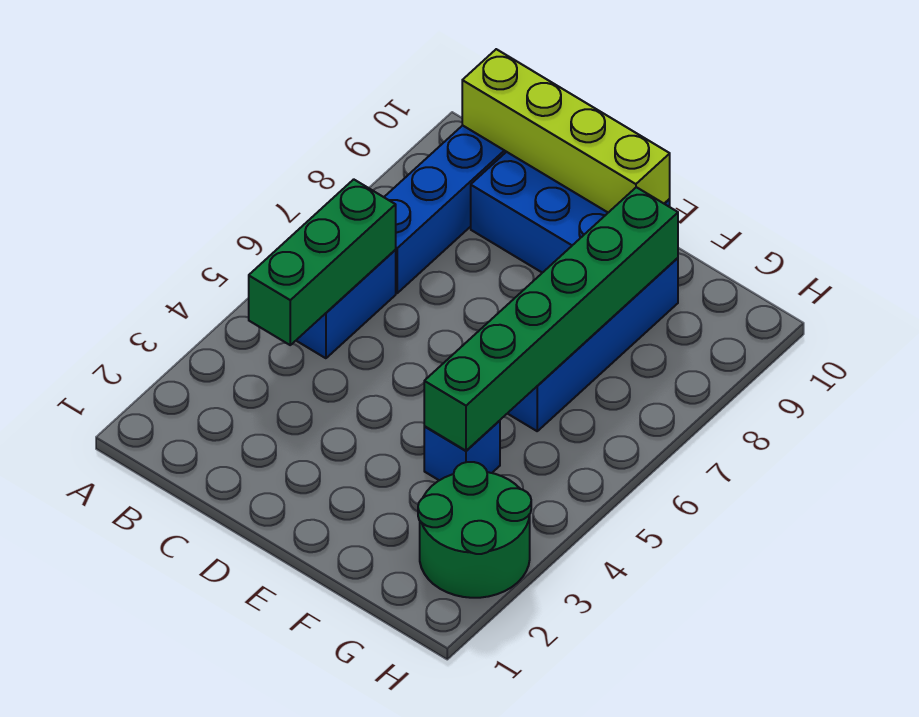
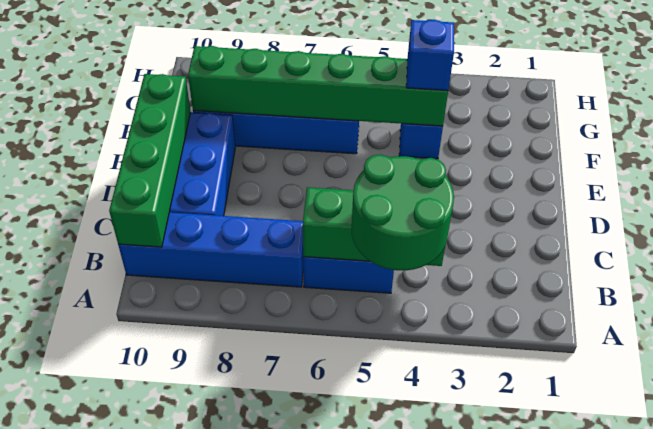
lime 1x4 brick [462,49,670,213] -> green 1x4 brick [109,74,191,247]
none -> blue 1x1 brick [406,19,454,91]
green 2x2 round brick [418,462,531,598] -> green 2x2 round brick moved to [352,155,454,270]

